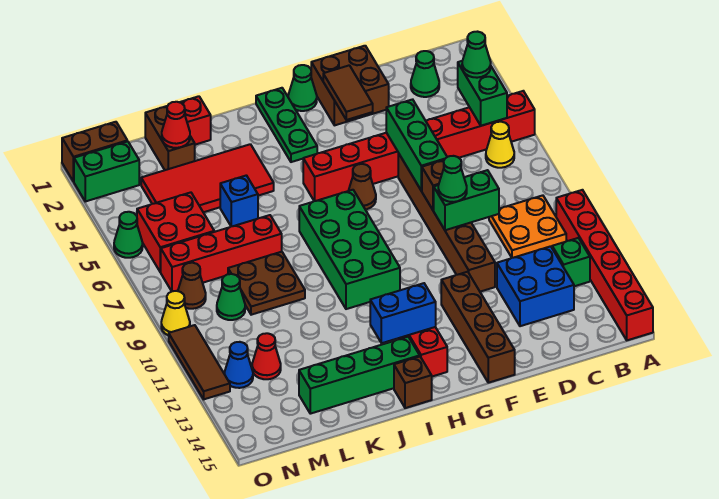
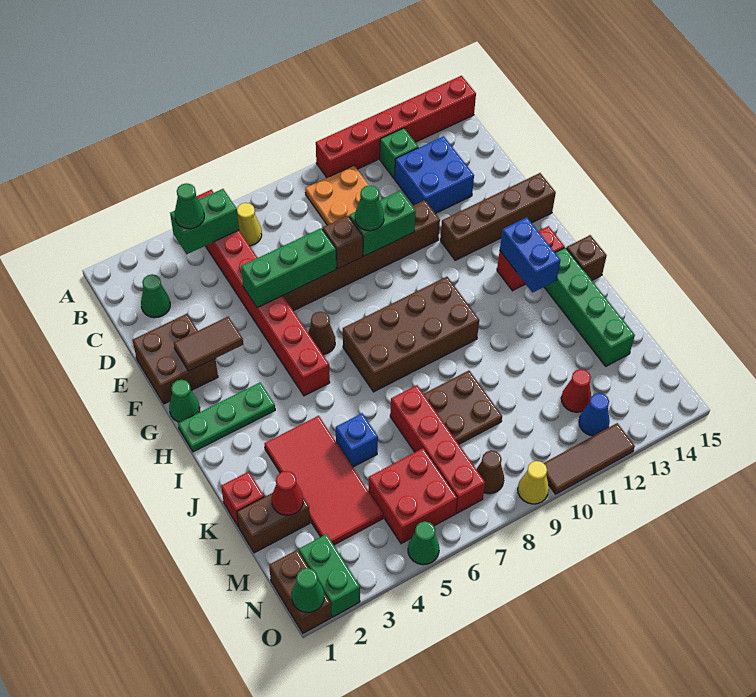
green 1x2 brick [434,170,499,230] -> green 1x2 brick turned to [349,191,416,256]
green 2x4 brick [299,190,400,309] -> brown 2x4 brick [343,277,479,392]
green 1x1 cone [217,274,245,320] -> green 1x1 cone moved to [292,568,324,612]

